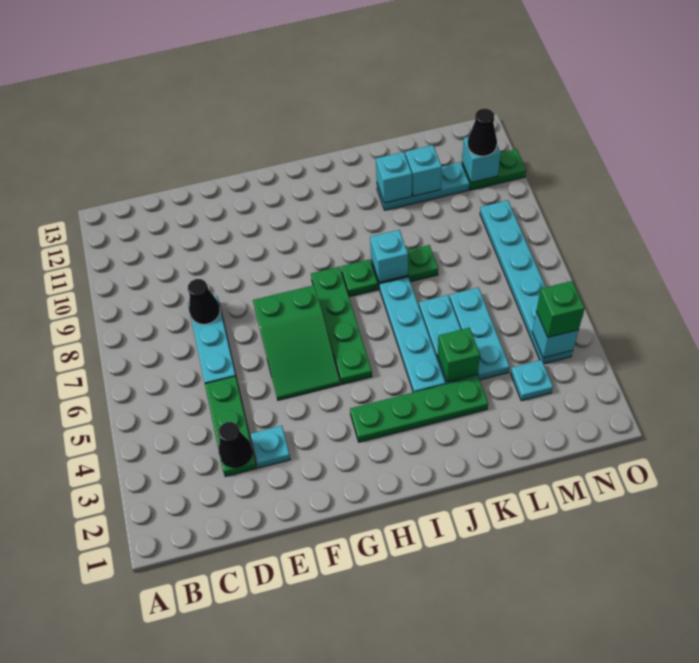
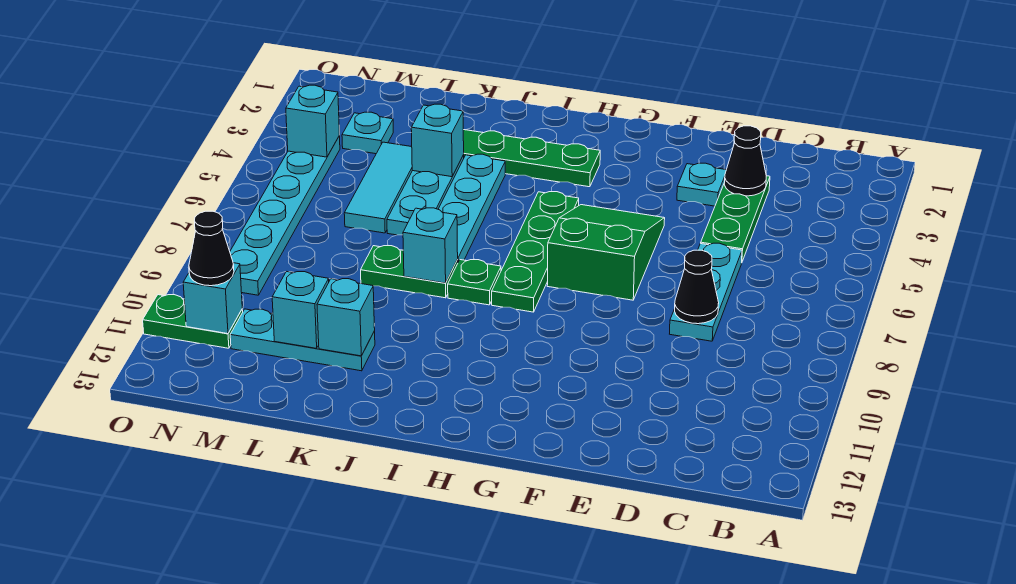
green 1x1 brick [438,328,480,382] -> cyan 1x1 brick [411,104,464,177]
cyan 1x3 plate [449,287,509,380] -> cyan 1x3 tile [344,142,412,233]
green 1x1 brick [536,281,585,337] -> none

